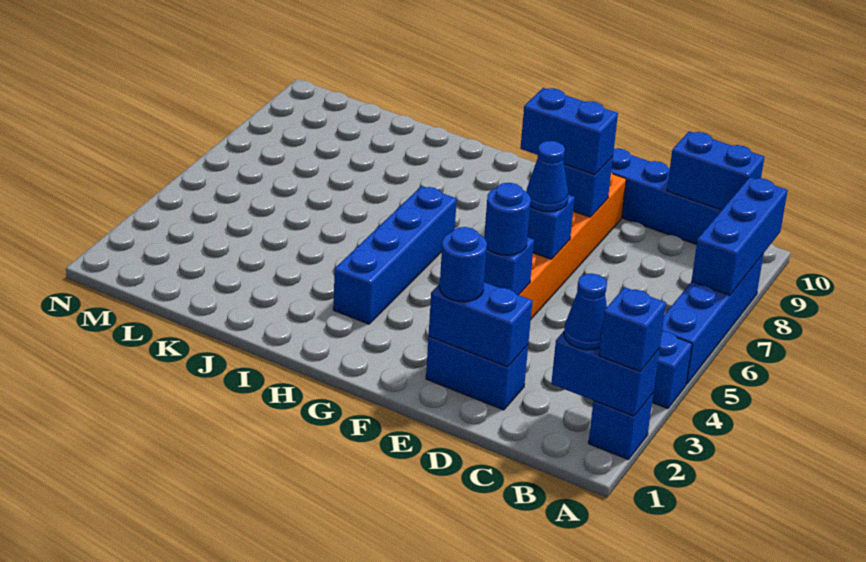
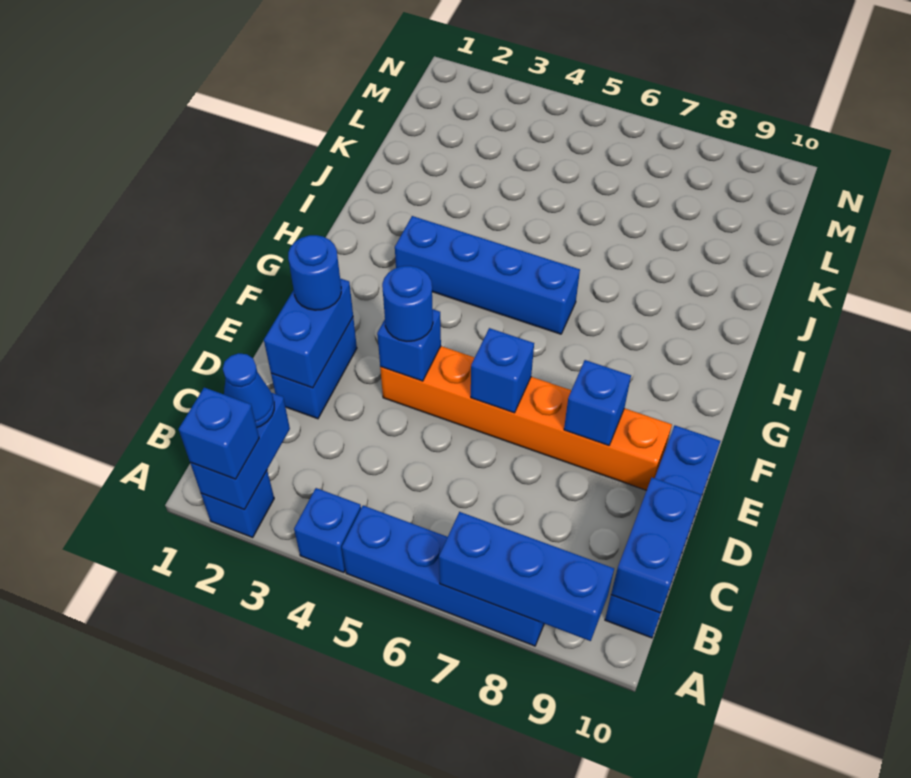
blue 1x1 cone [526,141,568,212] -> none
blue 1x2 brick [521,88,618,175] -> none

